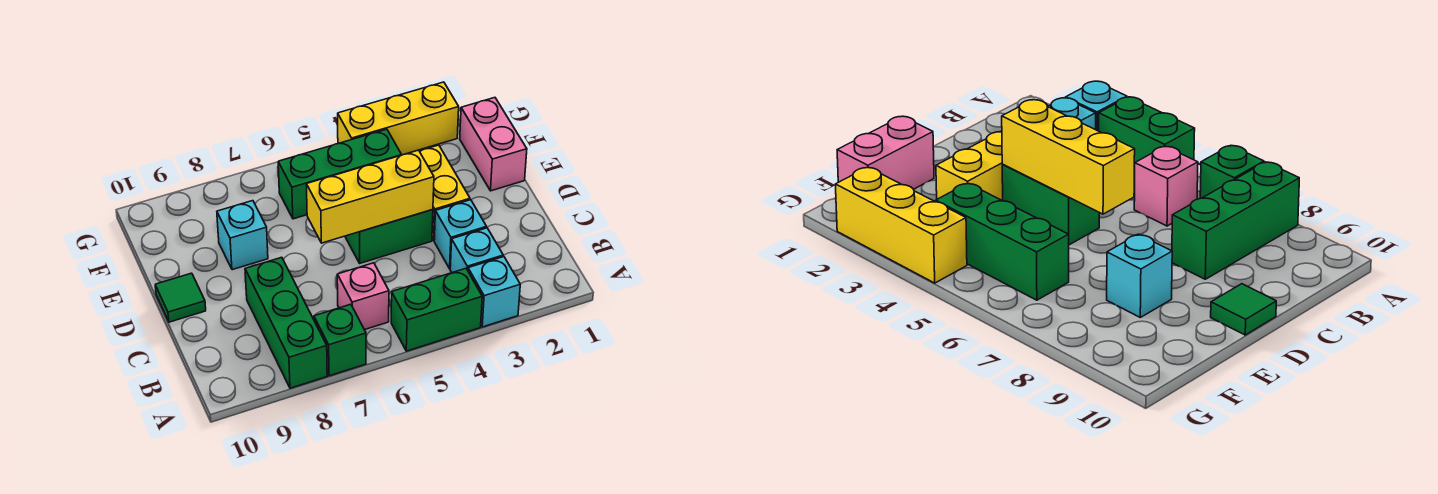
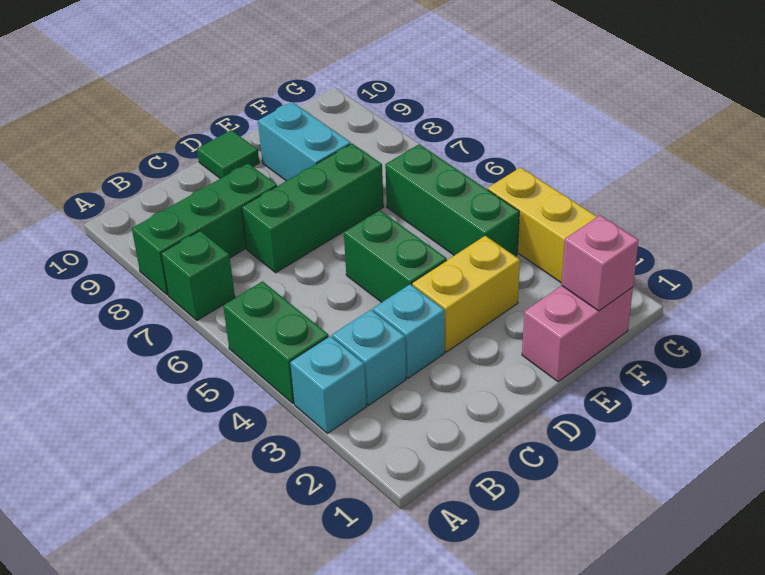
pink 1x1 brick [337,263,389,330] -> pink 1x1 brick moved to [561,215,639,311]
none -> green 1x3 brick [242,144,384,273]
yellow 1x3 brick [306,150,434,243] -> none
cyan 1x1 brick [217,201,268,270] -> cyan 1x2 brick [258,102,351,181]

